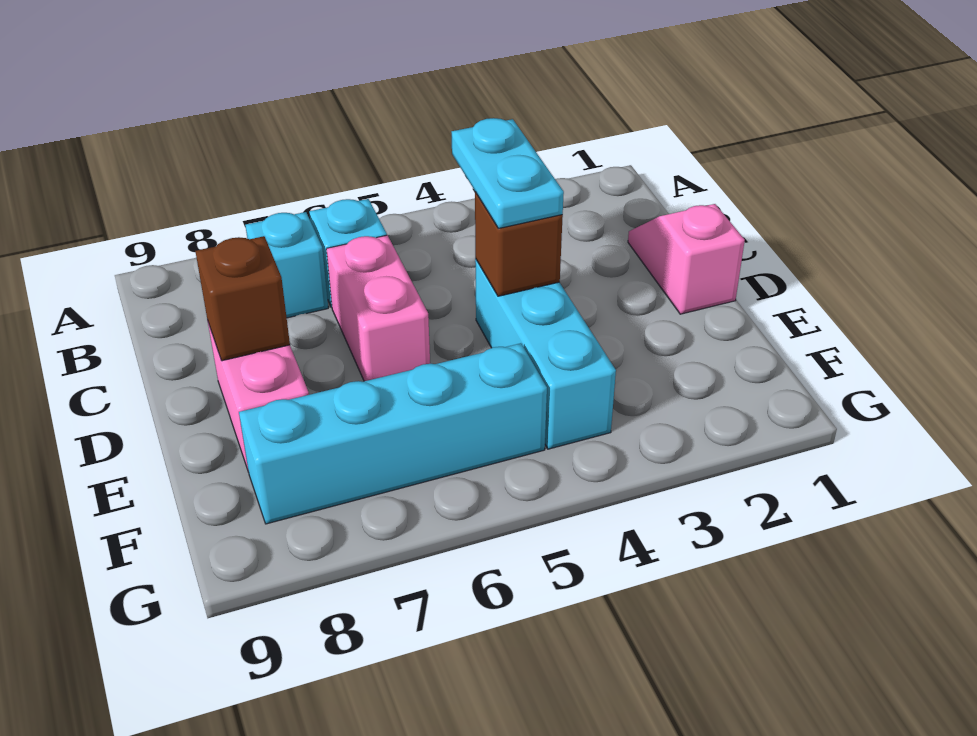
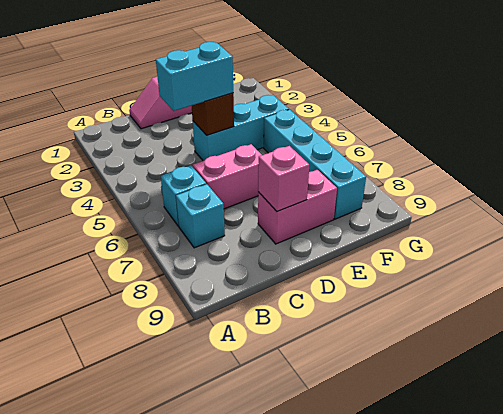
cyan 1x2 plate [451,118,564,229] -> cyan 1x2 brick [156,42,233,111]
brown 1x1 brick [195,236,290,361] -> pink 1x1 brick [258,146,309,212]

